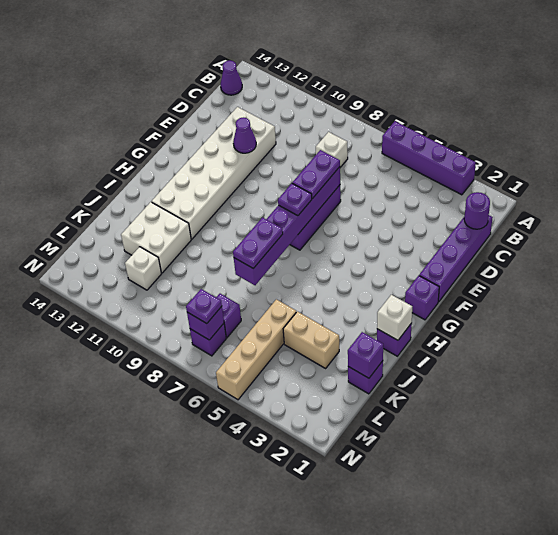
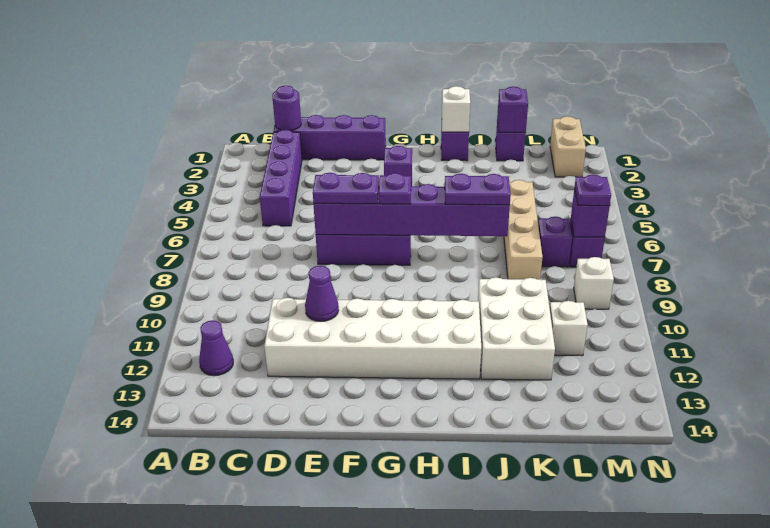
purple 1x4 brick [382,121,476,195] -> purple 1x4 brick moved to [260,130,302,226]
purple 1x1 cone [220,61,242,95] -> purple 1x1 cone moved to [199,320,233,376]
white 1x1 brick [316,132,348,168] -> white 1x1 brick moved to [574,257,614,309]
purple 1x1 brick [405,276,439,320] -> purple 1x1 brick moved to [384,146,412,186]
white 2x2 brick [121,202,191,273] -> white 2x3 brick [478,277,555,380]
tan 1x2 brick [283,311,339,368] -> tan 1x2 brick moved to [550,116,586,177]
tan 1x4 brick [216,299,296,400] -> tan 1x4 brick turned to [504,180,543,279]

